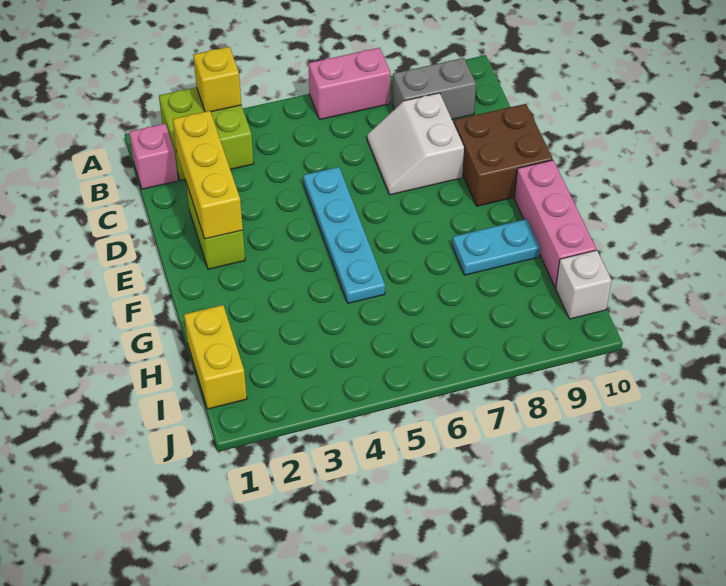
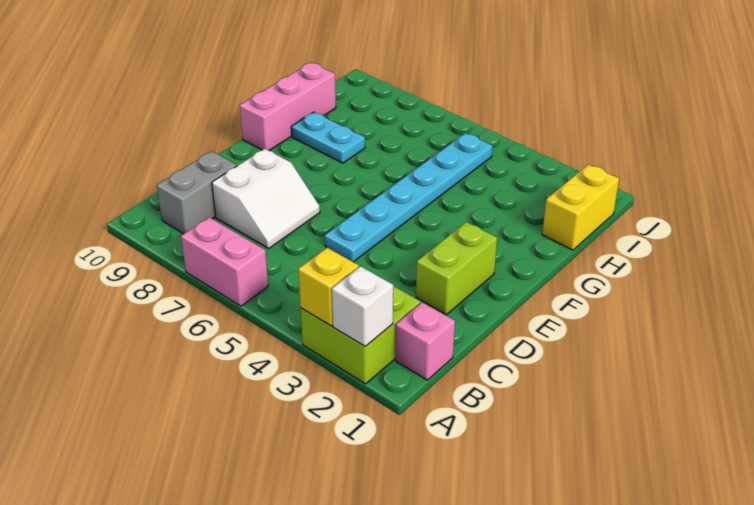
grey 1x2 brick [392,58,476,119] -> grey 1x2 brick turned to [157,151,237,234]
yellow 1x3 brick [173,111,243,239] -> none
cyan 1x4 plate [303,167,385,303] -> cyan 1x6 plate [325,133,493,262]
brown 2x2 brick [454,104,553,206] -> none
white 1x1 brick [556,250,612,319] -> white 1x1 brick moved to [332,266,393,346]

